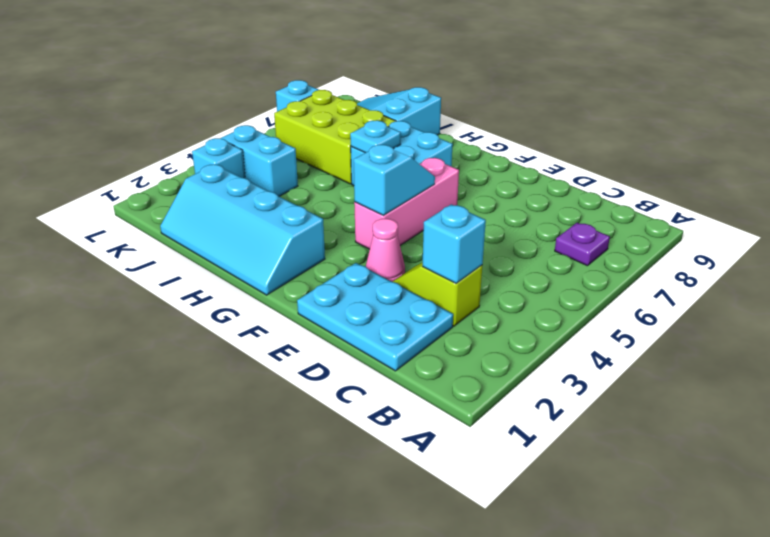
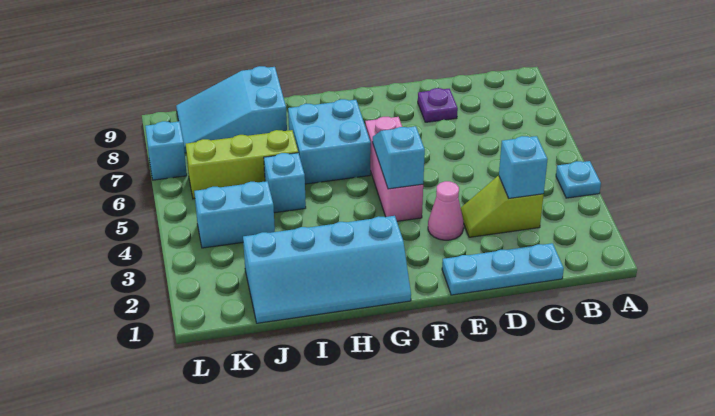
purple 1x1 plate [555,223,610,266] -> purple 1x1 plate moved to [418,88,458,122]
cyan 2x3 plate [297,263,453,371] -> cyan 1x3 plate [442,243,564,295]
cyan 1x1 plate [350,120,401,153] -> cyan 1x1 plate moved to [556,161,601,198]
lime 2x3 brick [274,90,395,184] -> lime 1x3 brick [186,130,298,199]
cyan 1x1 brick [192,138,245,178] -> cyan 1x1 brick moved to [264,153,306,213]

